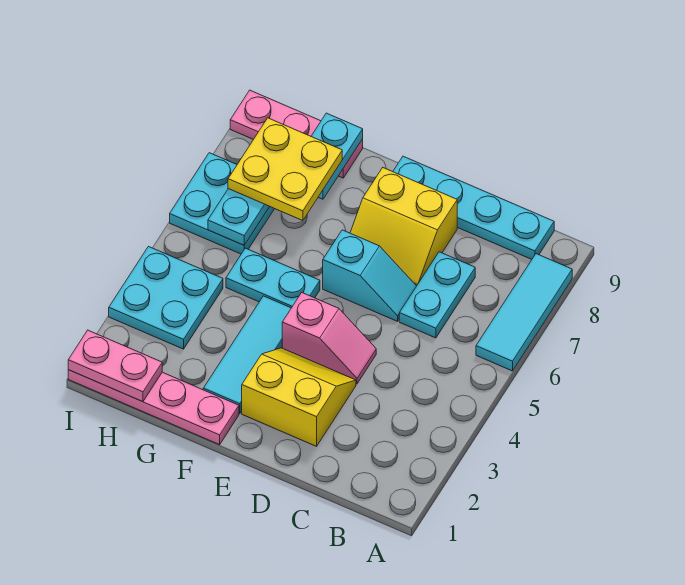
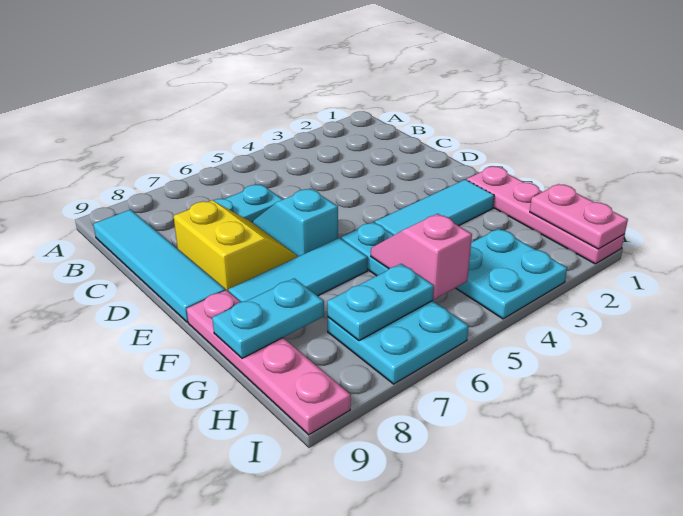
cyan 1x3 tile [476,254,572,371] -> cyan 1x3 tile moved to [228,238,368,302]
cyan 1x4 plate [393,156,554,259] -> cyan 1x4 tile [93,210,225,322]
yellow 2x2 slope [242,348,356,446] -> none
pink 1x2 slope [282,293,376,384] -> pink 1x2 slope moved to [371,214,472,299]
yellow 2x2 plate [228,118,342,221] -> none
pink 1x3 plate [230,90,363,178] -> pink 1x4 plate [187,290,351,435]

